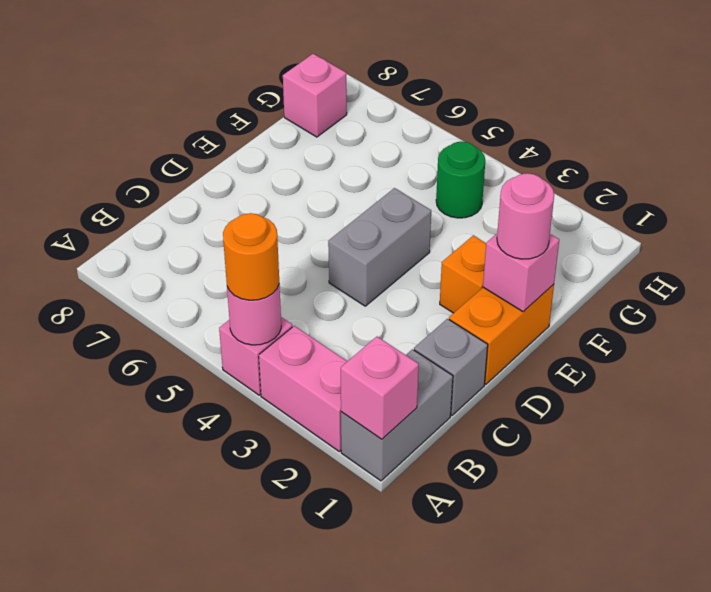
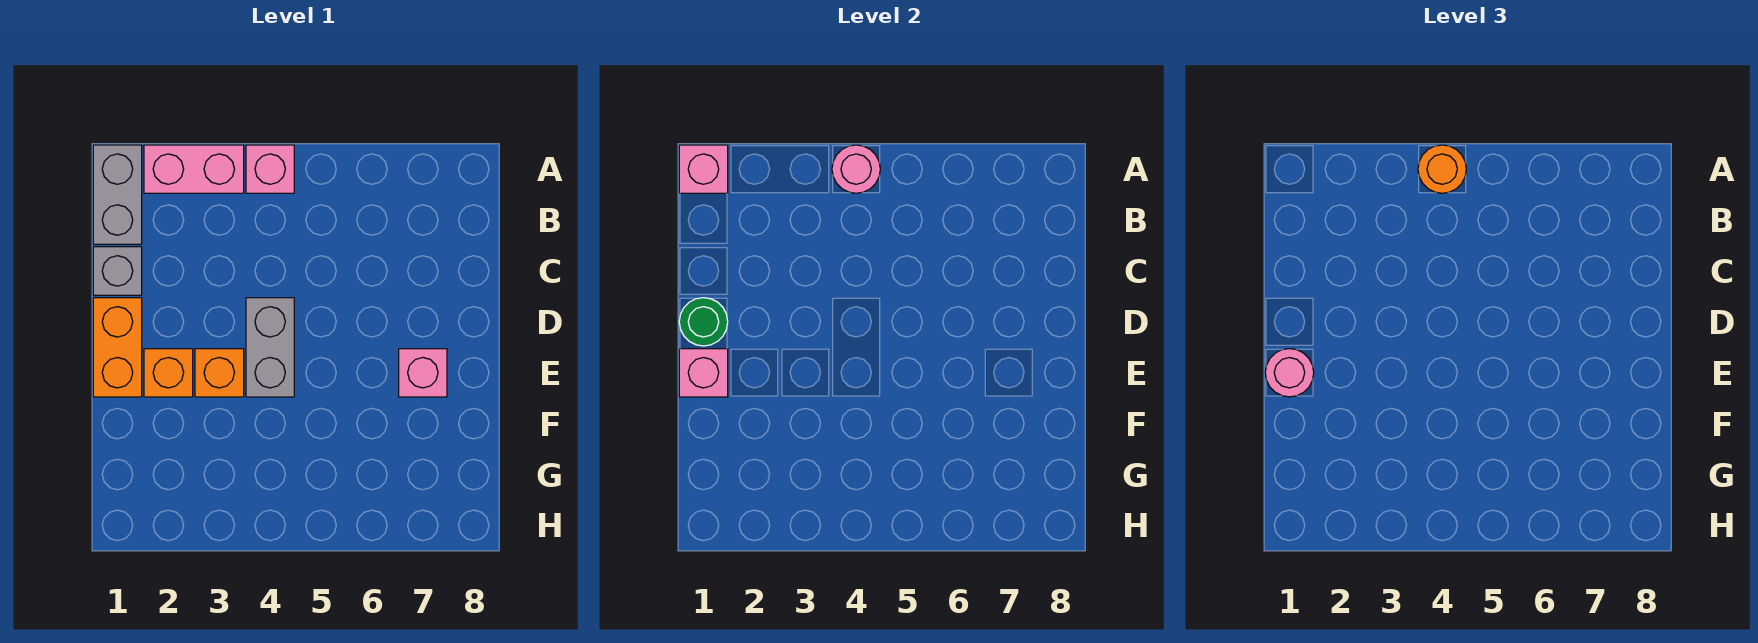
none -> orange 1x1 brick [195,349,244,397]
green 1x1 round brick [436,142,485,218] -> green 1x1 round brick moved to [679,298,728,346]
pink 1x1 brick [283,54,347,137] -> pink 1x1 brick moved to [399,349,447,397]

